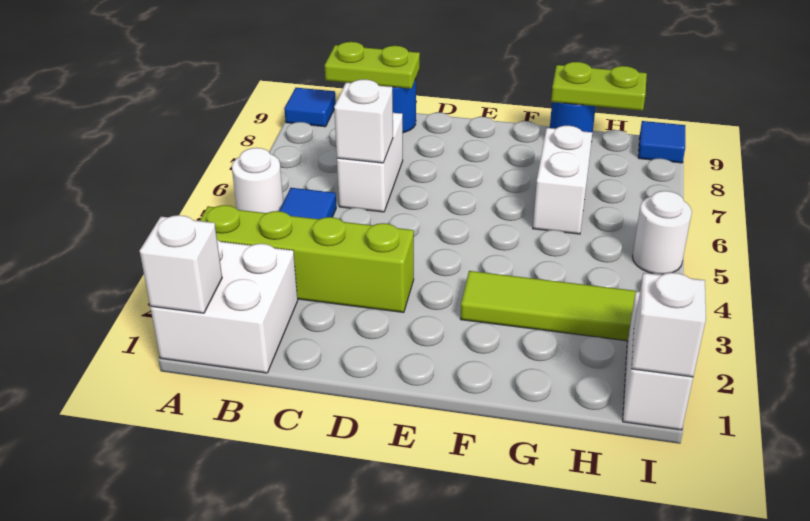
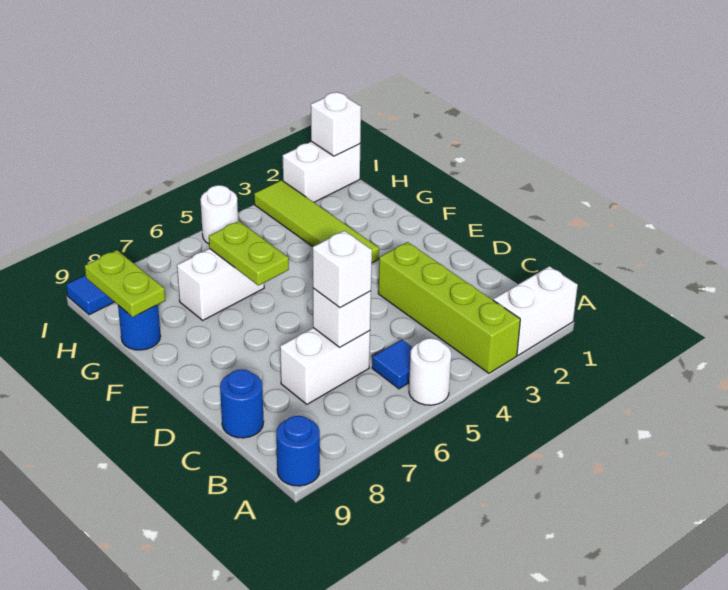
white 2x2 brick [150,240,298,373] -> white 1x2 brick [493,266,578,355]
white 1x1 brick [140,215,222,313] -> white 1x1 brick moved to [313,231,372,308]
blue 1x1 tile [284,88,336,127] -> blue 1x1 round brick [276,416,320,486]
lime 1x2 plate [325,42,420,89] -> lime 1x2 plate moved to [209,221,289,286]

